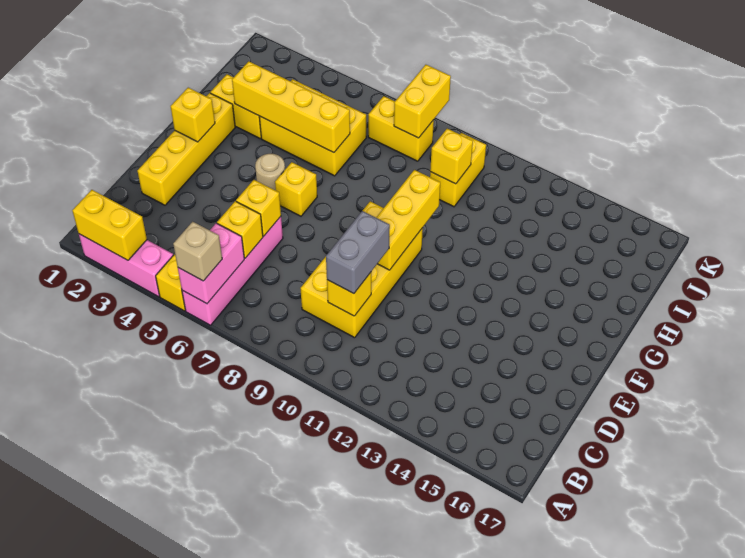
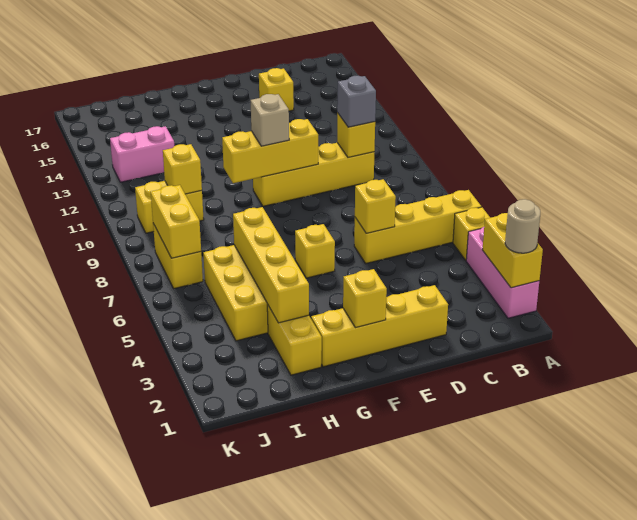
pink 1x4 brick [182,217,283,325] -> yellow 1x4 brick [354,190,481,263]
pink 1x2 brick [178,223,244,304] -> pink 1x2 brick moved to [110,126,174,182]
tan 1x1 brick [173,222,222,281] -> tan 1x1 brick moved to [250,94,289,146]
yellow 1x1 brick [217,201,263,258] -> yellow 1x1 brick moved to [259,68,294,111]
yellow 2x4 brick [301,201,423,338] -> yellow 1x4 brick [253,143,374,206]
grey 1x2 brick [326,211,390,294] -> grey 1x1 brick [337,76,376,127]
tan 1x1 round brick [255,154,285,190] -> tan 1x1 round brick moved to [505,199,540,253]
yellow 1x2 brick [394,65,451,138] -> yellow 1x2 brick turned to [151,185,201,258]

